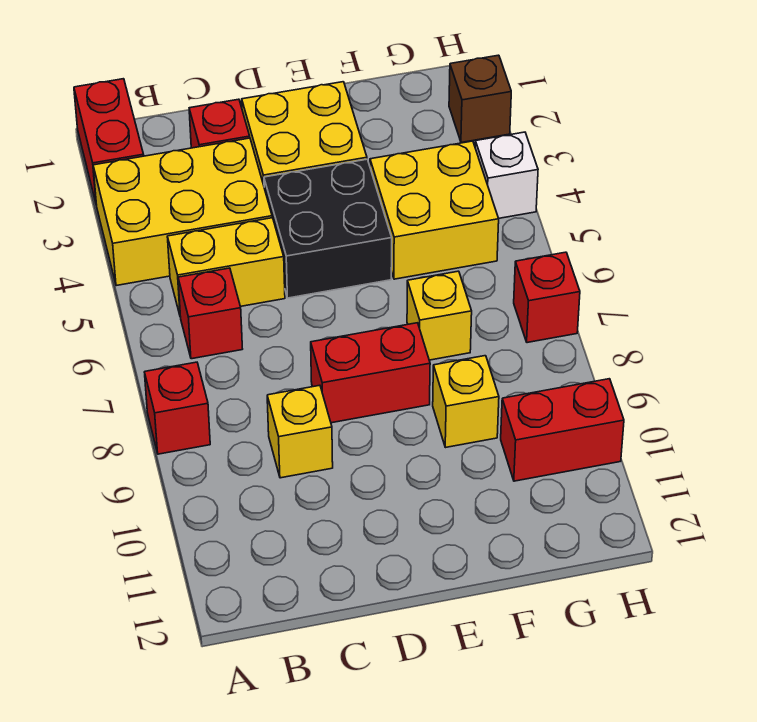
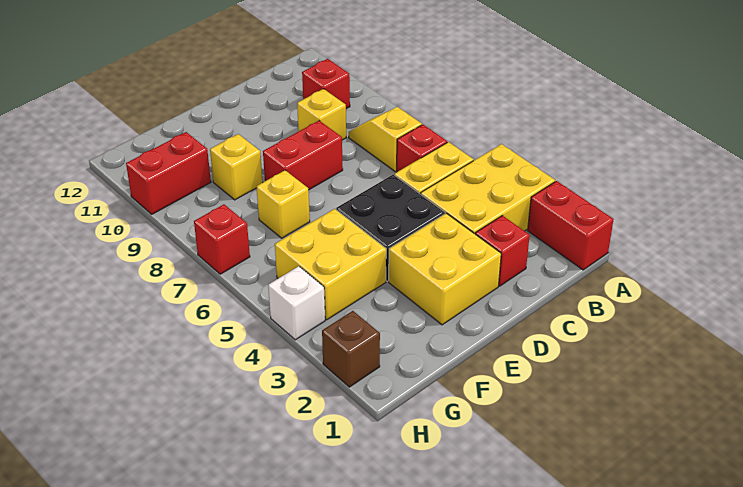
red 1x1 brick [145,362,210,454] -> red 1x1 brick moved to [302,59,350,109]
none -> yellow 1x2 slope [349,107,422,172]

